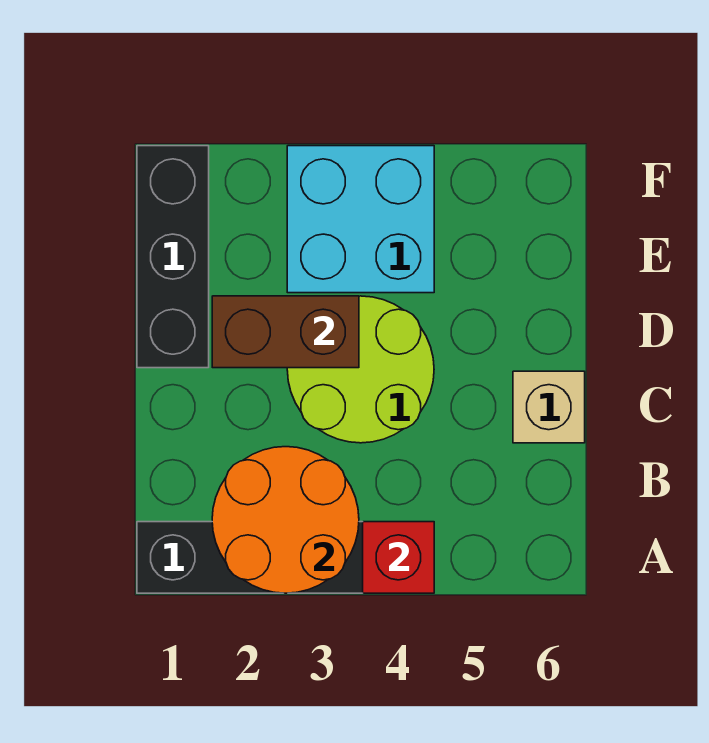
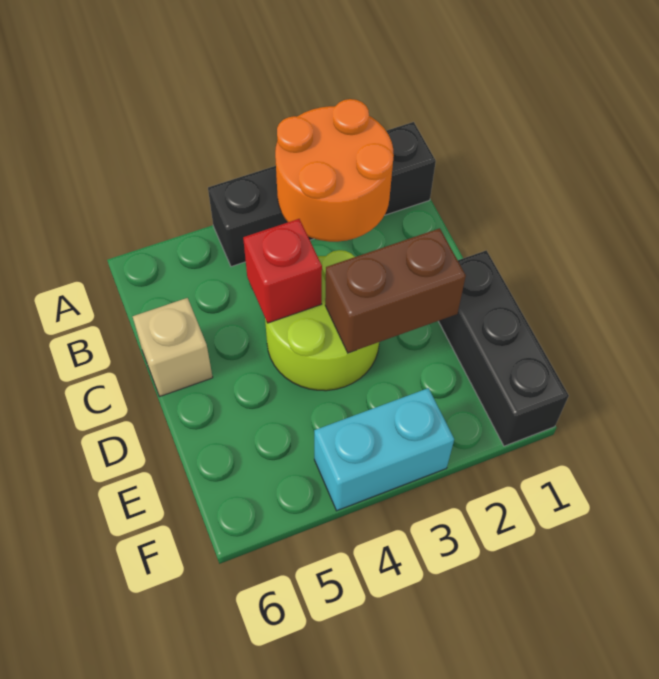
red 1x1 brick [363,522,434,593] -> red 1x1 brick moved to [243,219,322,323]
cyan 2x2 brick [287,146,434,293] -> cyan 1x2 brick [314,388,454,511]

